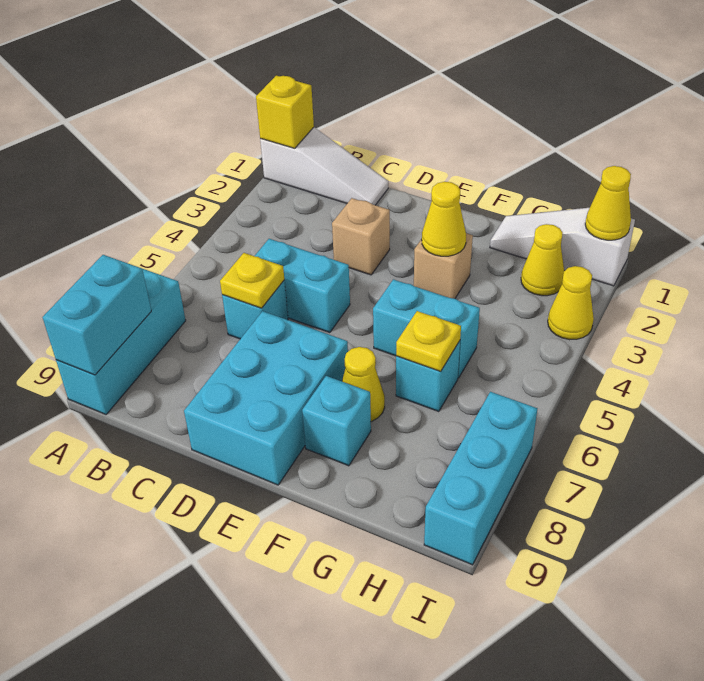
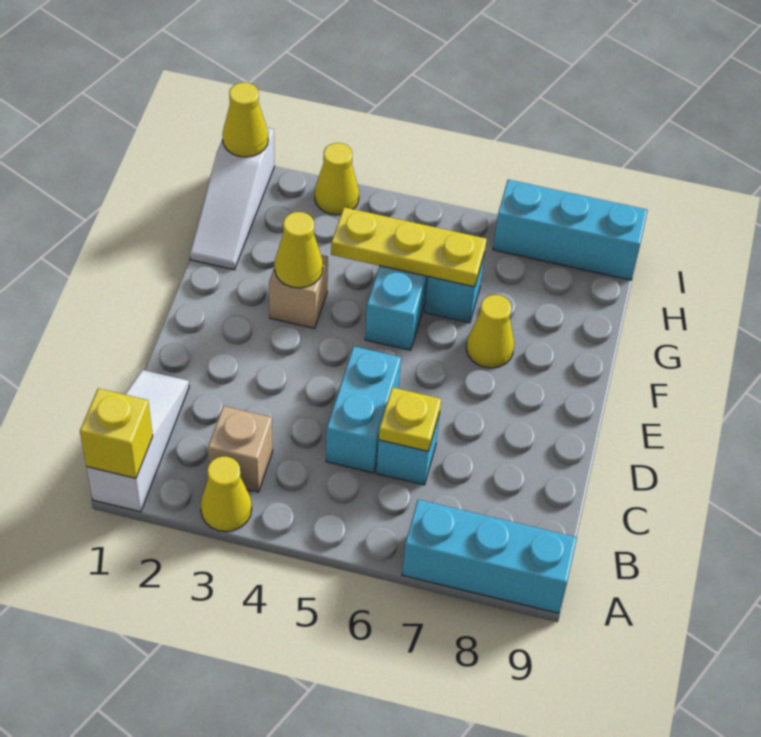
cyan 1x2 brick [42,255,151,375] -> none
tan 1x1 brick [332,198,390,275] -> tan 1x1 brick moved to [208,406,273,492]
cyan 2x3 brick [184,311,348,485] -> none
cyan 1x1 brick [302,376,371,466] -> none
yellow 1x1 plate [396,311,461,372] -> yellow 1x3 plate [331,207,487,287]
yellow 1x1 cone [521,224,564,296] -> yellow 1x1 cone moved to [200,456,252,532]

